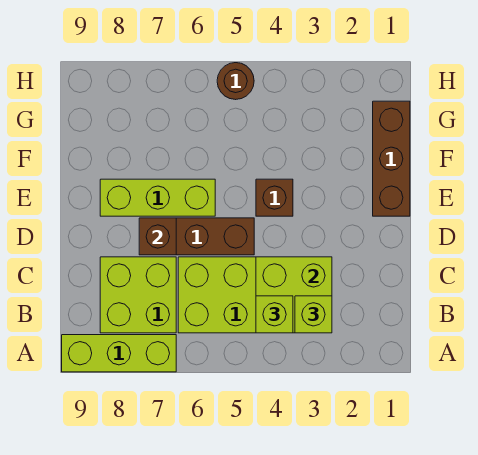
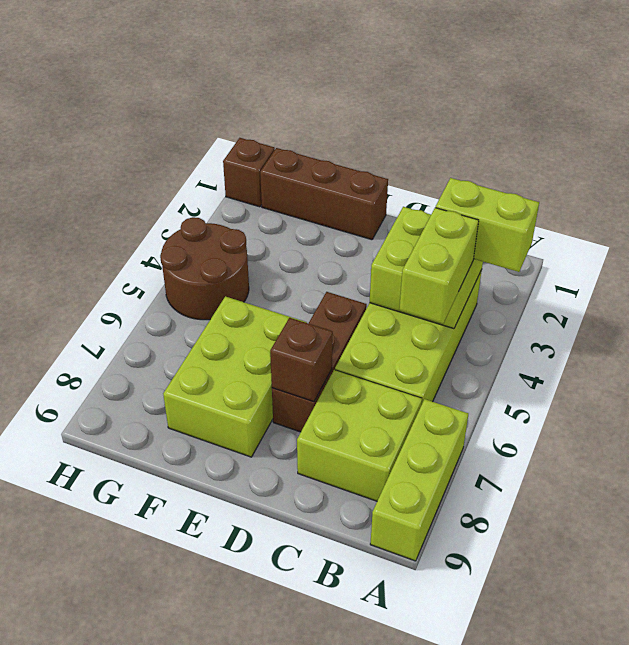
lime 1x1 brick [295,296,332,333] -> lime 1x2 brick [436,178,539,272]
lime 1x1 brick [256,296,293,333] -> lime 1x2 brick [399,208,479,324]
brown 1x1 brick [256,179,293,216] -> brown 1x1 brick moved to [223,138,275,207]
lime 1x3 brick [100,179,215,216] -> lime 2x3 brick [163,296,307,457]
brown 1x1 round brick [217,63,254,100] -> brown 2x2 round brick [160,217,249,320]

